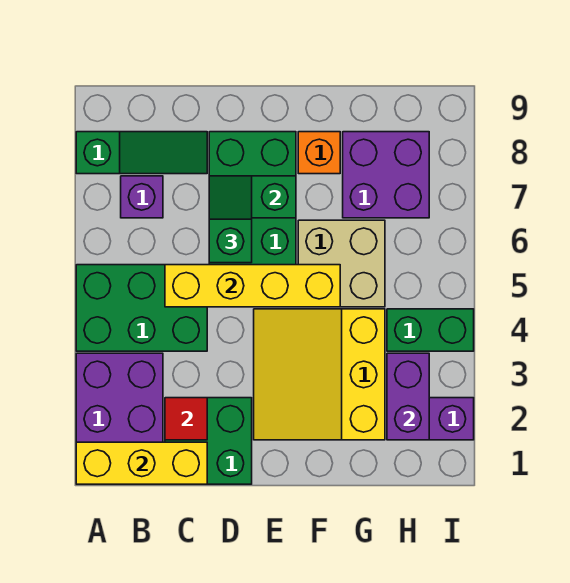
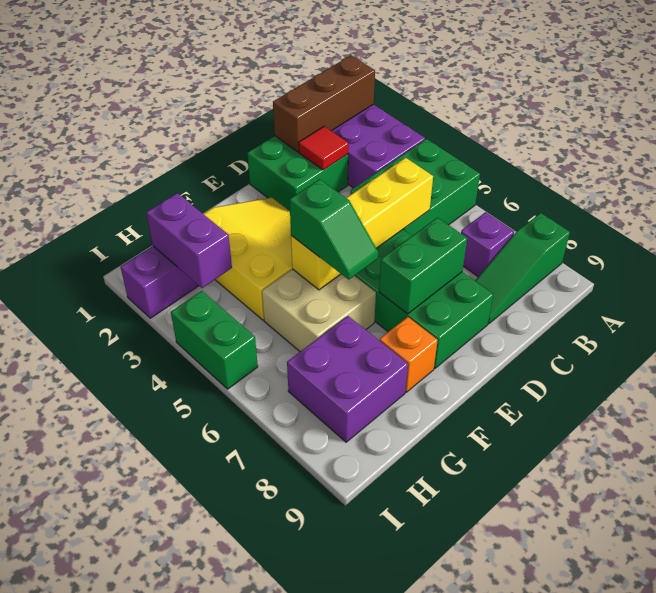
yellow 1x3 brick [76,442,207,484] -> brown 1x3 brick [273,55,375,152]
green 1x2 slope [209,176,252,263] -> green 1x2 slope moved to [290,179,378,279]
green 1x2 brick [387,309,474,351] -> green 1x2 brick turned to [171,291,258,389]

